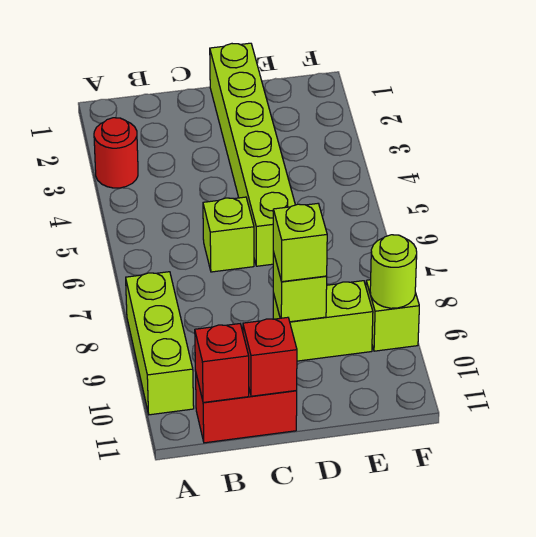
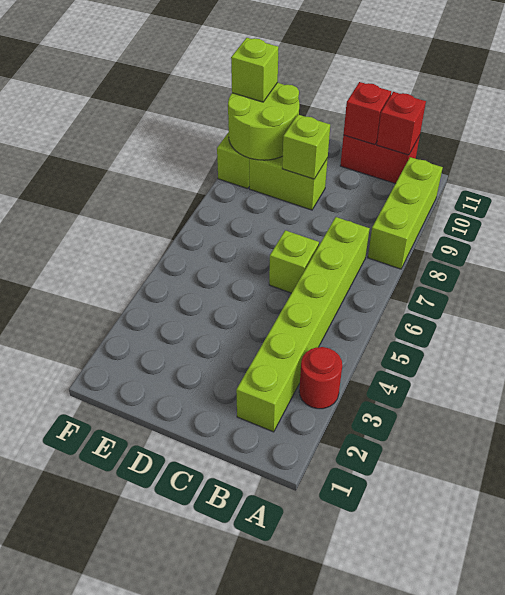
lime 1x6 brick [210,43,295,266] -> lime 1x6 brick moved to [236,217,369,432]
lime 1x1 brick [273,204,327,282] -> lime 1x1 brick moved to [231,38,279,102]
lime 1x1 round brick [370,235,417,308] -> lime 2x2 round brick [228,83,299,160]

